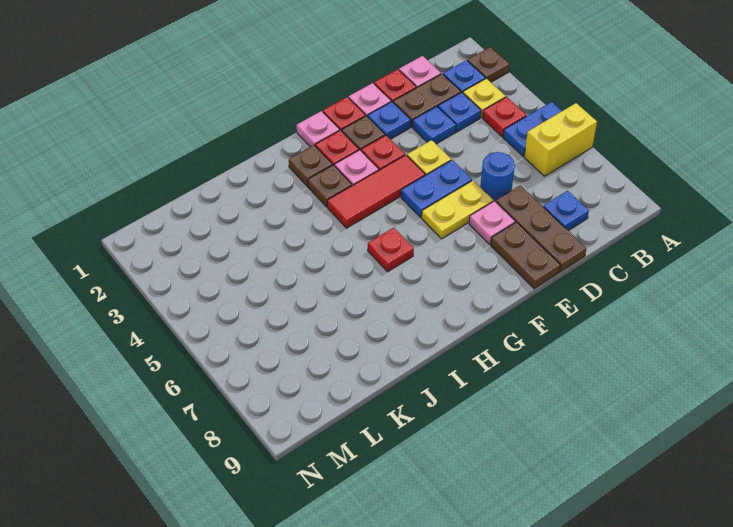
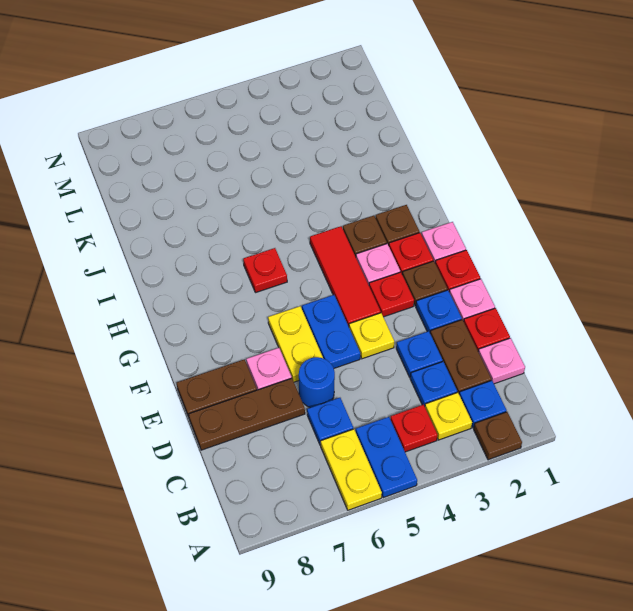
yellow 1x2 brick [524,103,597,176] -> yellow 1x2 plate [321,429,382,510]
blue 1x1 plate [543,191,589,231] -> blue 1x1 plate moved to [307,398,353,445]

